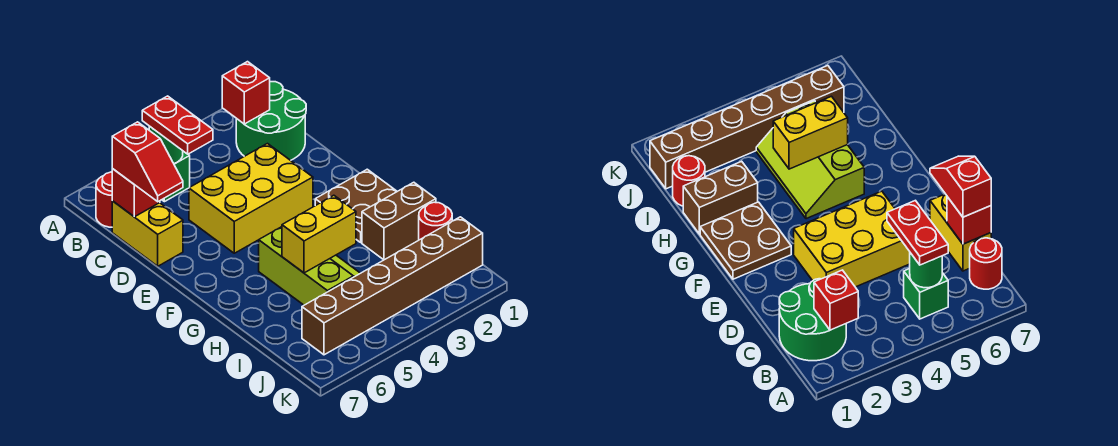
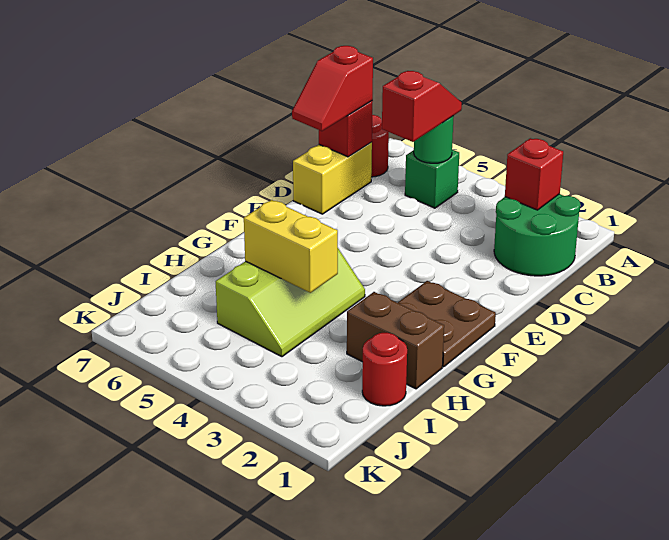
red 1x2 plate [142,96,213,154] -> red 1x2 slope [382,71,462,142]
yellow 2x3 brick [189,144,313,253] -> none
brown 1x6 brick [302,217,483,355] -> none

